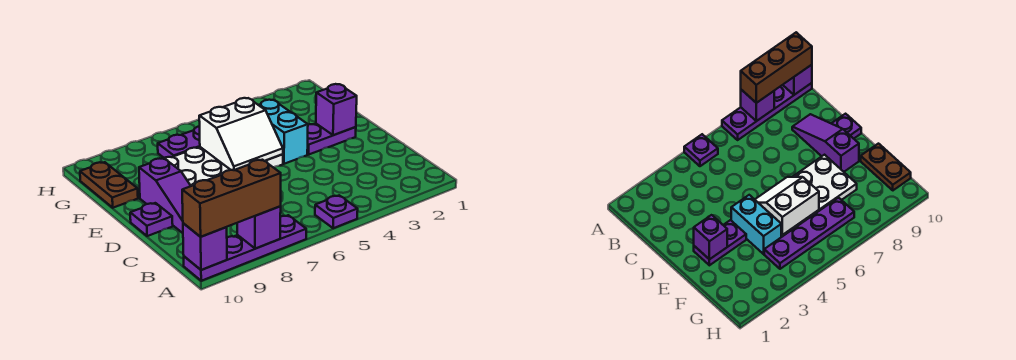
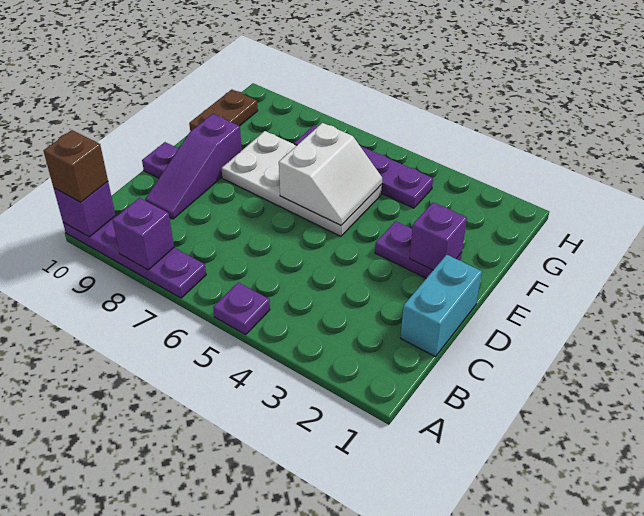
brown 1x3 brick [182,160,281,237] -> brown 1x1 brick [44,130,108,202]
cyan 1x2 brick [259,100,308,164] -> cyan 1x2 brick moved to [401,255,482,357]
white 2x2 slope [199,98,283,170] -> white 2x2 slope turned to [279,123,382,225]

